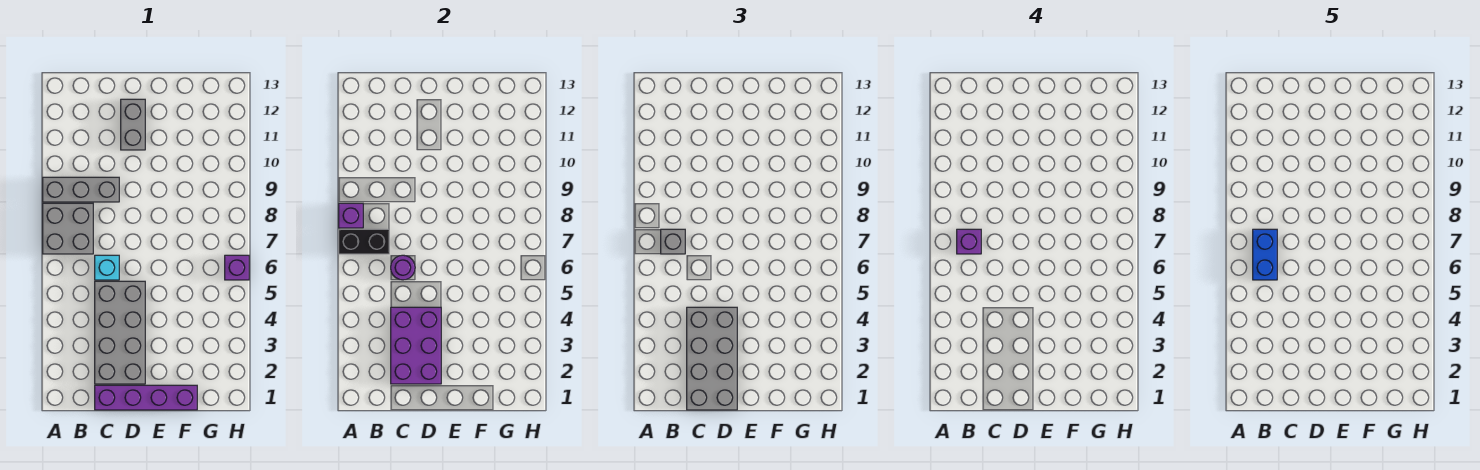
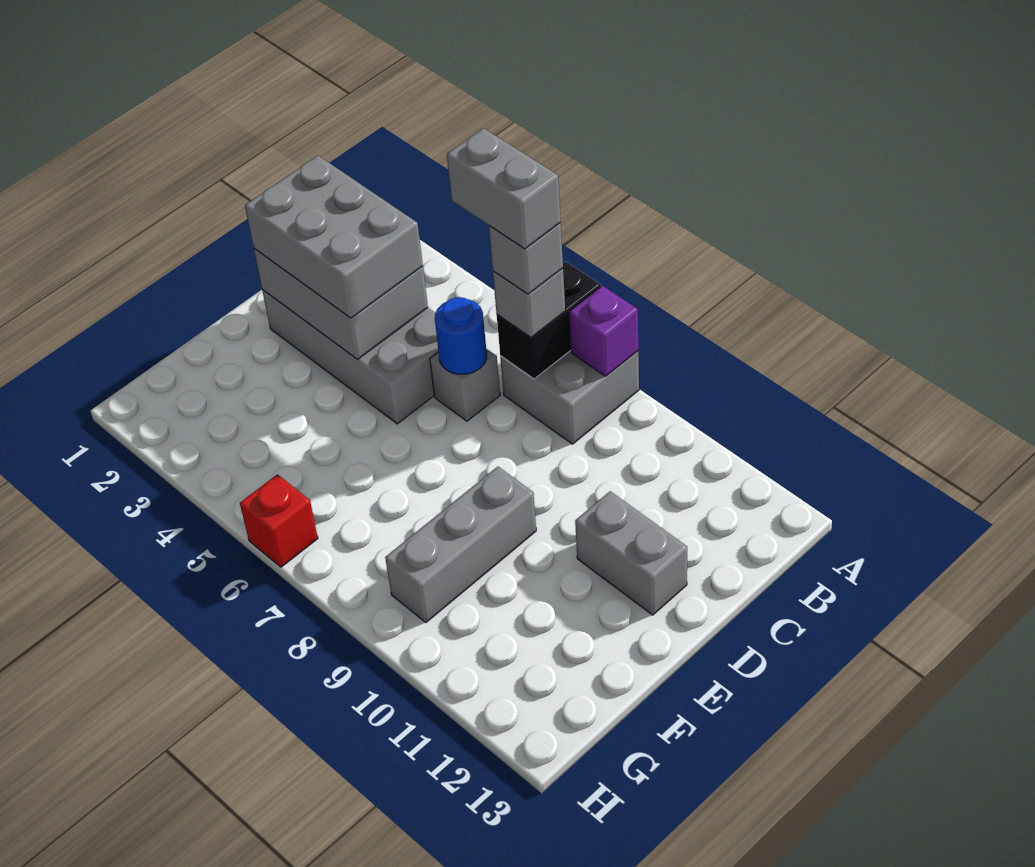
grey 1x3 brick [43,177,119,202] -> grey 1x3 brick moved to [385,467,536,622]
blue 1x2 brick [1253,229,1277,280] -> grey 1x2 brick [447,128,561,249]
purple 1x1 brick [957,229,981,254] -> grey 1x1 brick [489,223,563,294]
purple 1x4 brick [95,385,197,410] -> none
grey 2x4 brick [687,307,737,410] -> grey 2x3 brick [245,156,423,318]
purple 2x3 brick [391,307,441,384] -> grey 2x3 brick [254,248,428,360]
cyan 1x1 brick [95,255,119,280] -> grey 1x1 brick [430,349,500,421]
purple 1x1 round brick [391,255,415,280] -> blue 1x1 round brick [435,297,487,374]
purple 1x1 brick [225,255,249,280] -> red 1x1 brick [240,474,318,567]

